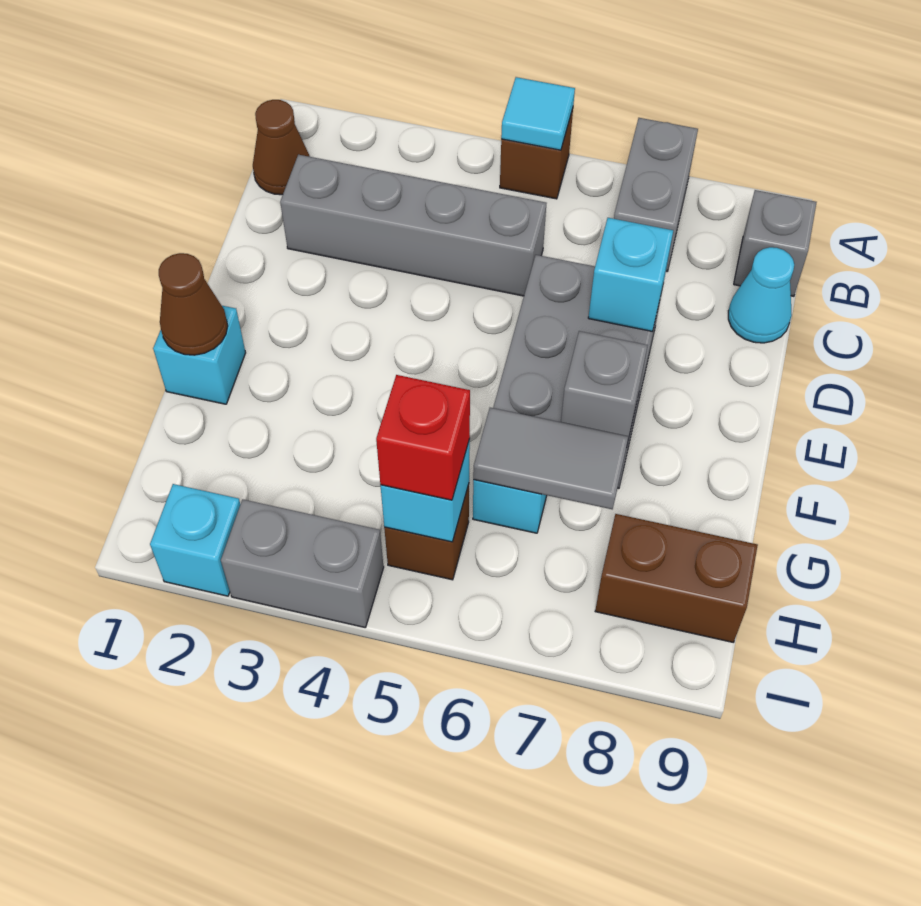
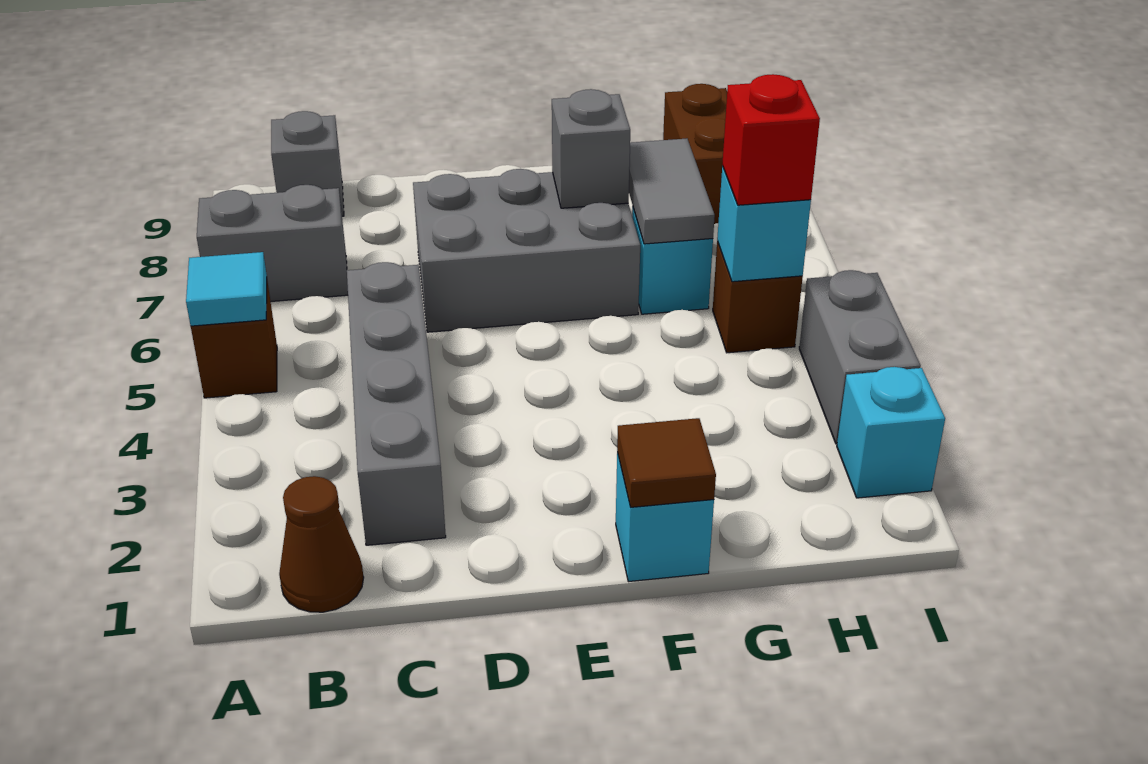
cyan 1x1 cone [728,247,794,343] -> none
cyan 1x1 brick [588,218,673,332] -> none
brown 1x1 cone [159,253,228,355] -> brown 1x1 tile [617,418,716,507]

